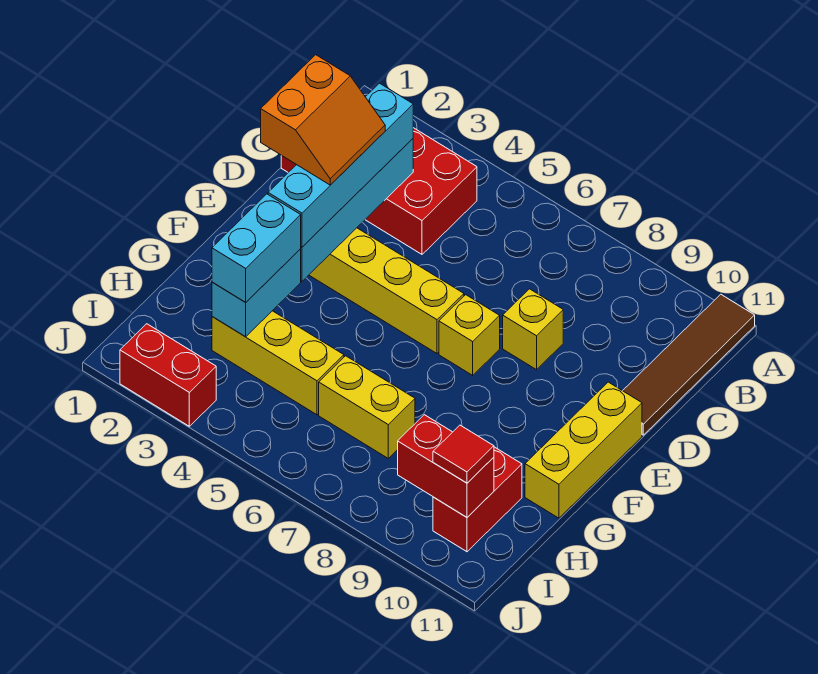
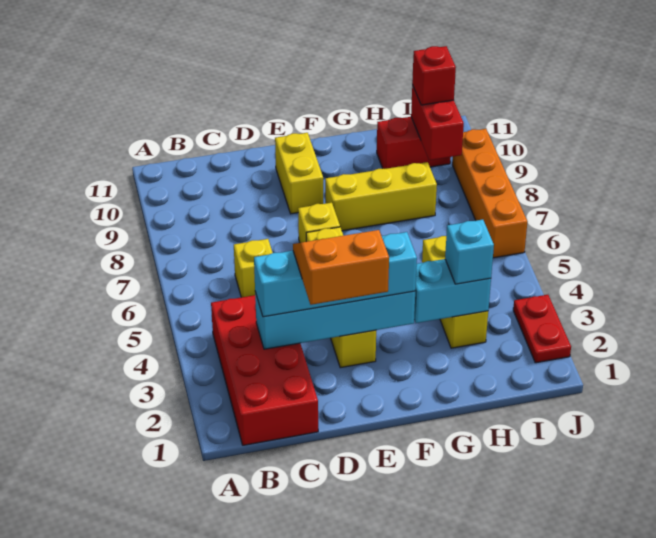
brown 1x4 tile [623,294,755,435] -> none
yellow 1x1 brick [503,289,563,370] -> yellow 1x1 brick moved to [234,239,273,297]
yellow 1x3 brick [525,382,642,518] -> yellow 1x3 brick moved to [325,162,437,231]
cyan 1x2 brick [212,194,301,302] -> cyan 1x1 brick [445,219,494,284]
yellow 1x2 brick [319,356,415,458] -> yellow 1x2 brick moved to [275,133,323,214]
red 1x1 tile [433,425,494,483] -> red 1x1 brick [412,46,456,105]
red 1x2 brick [120,324,216,426] -> red 1x2 plate [513,295,571,363]
none -> orange 1x4 brick [452,129,527,258]

